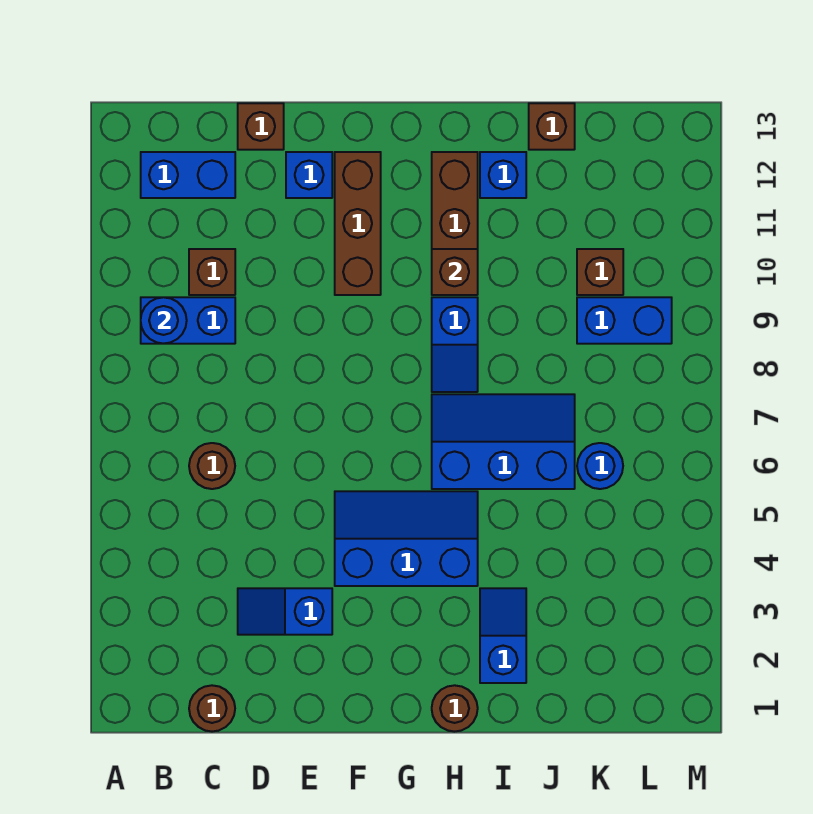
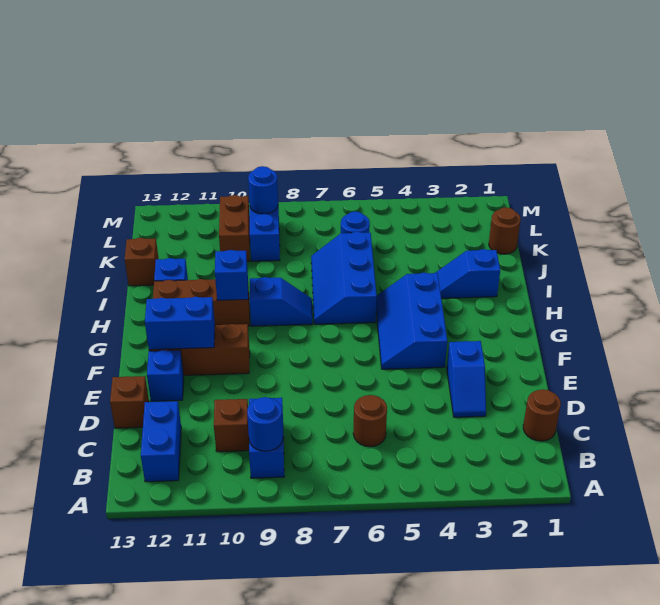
none -> blue 1x2 brick [145,297,215,350]
brown 1x1 round brick [432,685,478,732] -> brown 1x1 round brick moved to [489,207,520,254]
brown 1x1 brick [432,249,478,295] -> blue 1x1 brick [215,250,248,300]
brown 1x1 brick [577,249,623,295] -> brown 1x2 brick [219,195,250,262]
none -> blue 1x1 round brick [248,166,278,214]

